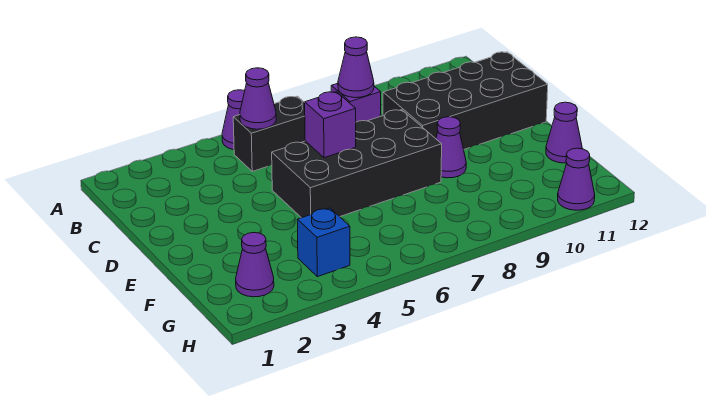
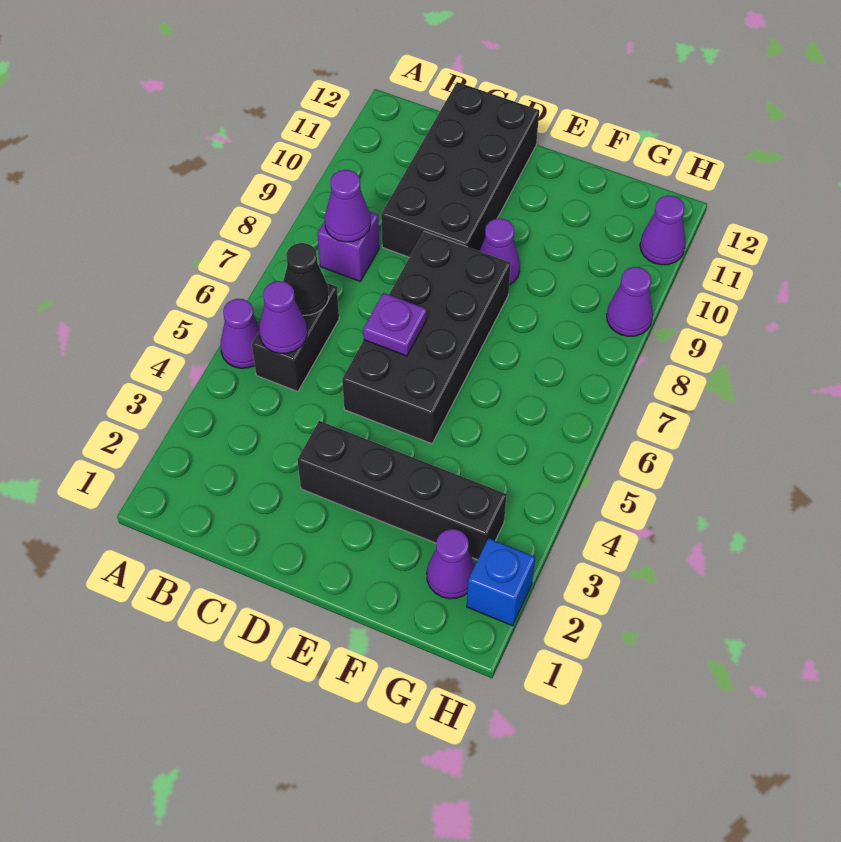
none -> black 1x1 cone [284,243,329,315]
none -> black 1x4 brick [297,421,507,560]
purple 1x1 brick [305,92,356,158] -> purple 1x1 plate [363,293,427,356]
purple 1x1 cone [546,102,582,163] -> purple 1x1 cone moved to [607,267,653,336]
blue 1x1 brick [297,208,350,277] -> blue 1x1 brick moved to [467,538,535,626]

